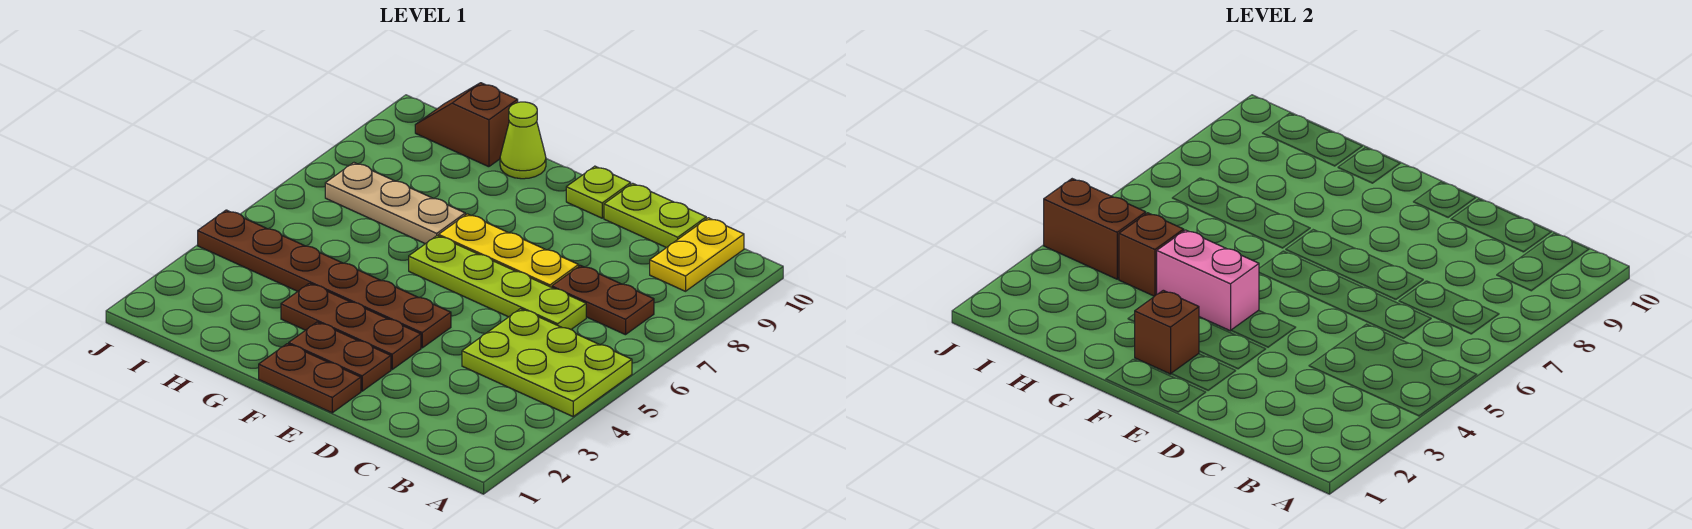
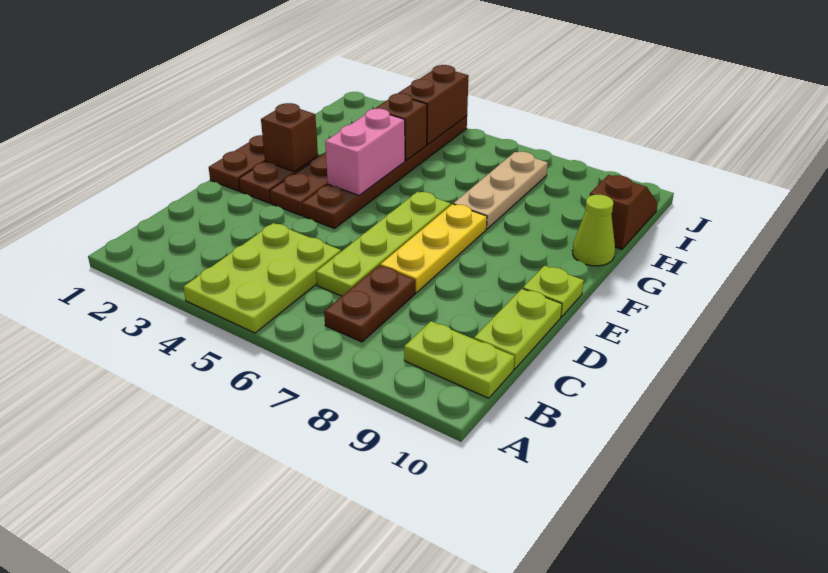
yellow 1x2 plate [650,218,744,291] -> lime 1x2 plate [404,321,515,398]

